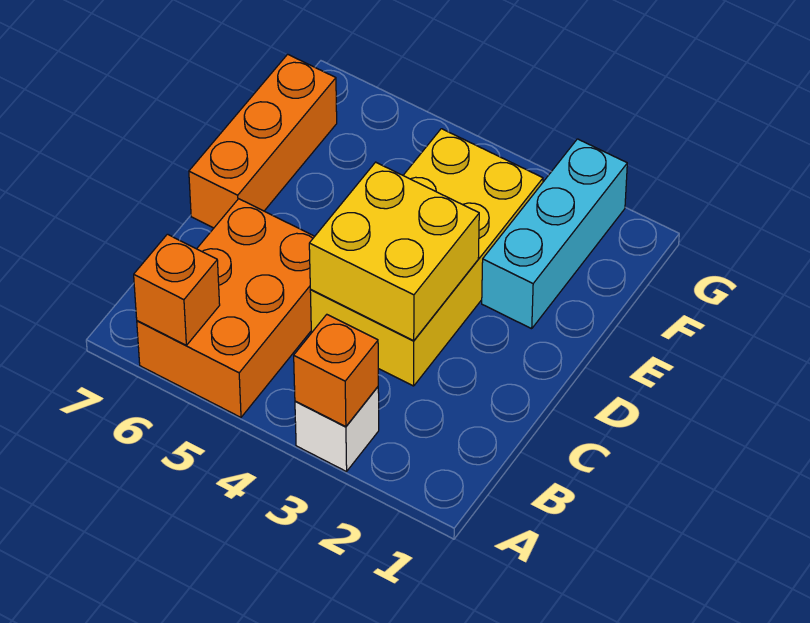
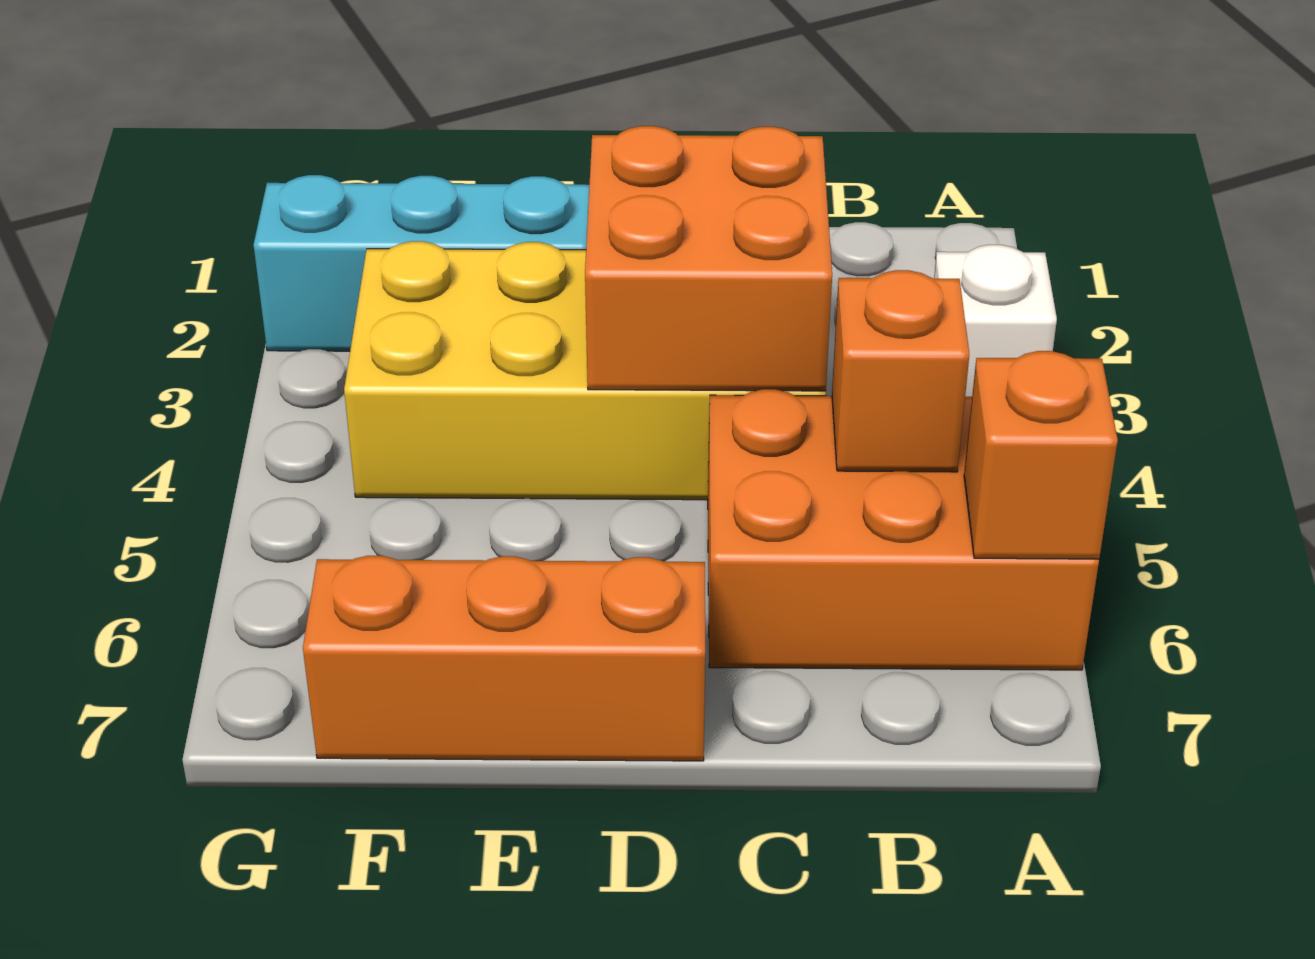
orange 1x1 brick [294,315,378,427] -> orange 1x1 brick moved to [832,270,969,472]
yellow 2x2 brick [309,162,479,341] -> orange 2x2 brick [585,126,832,391]

